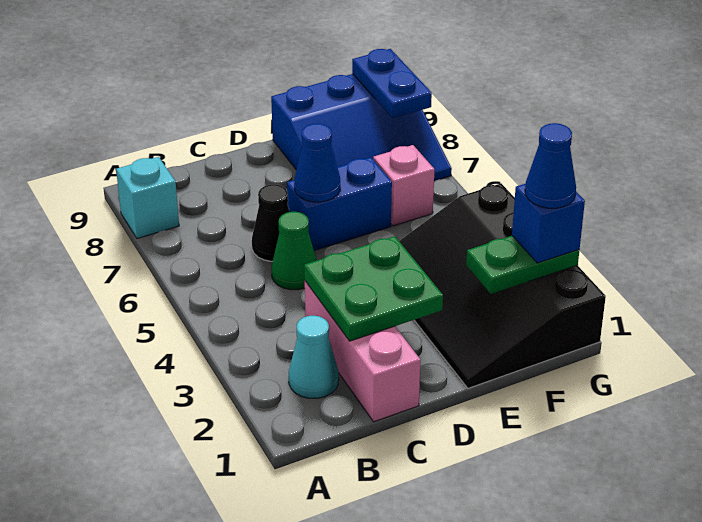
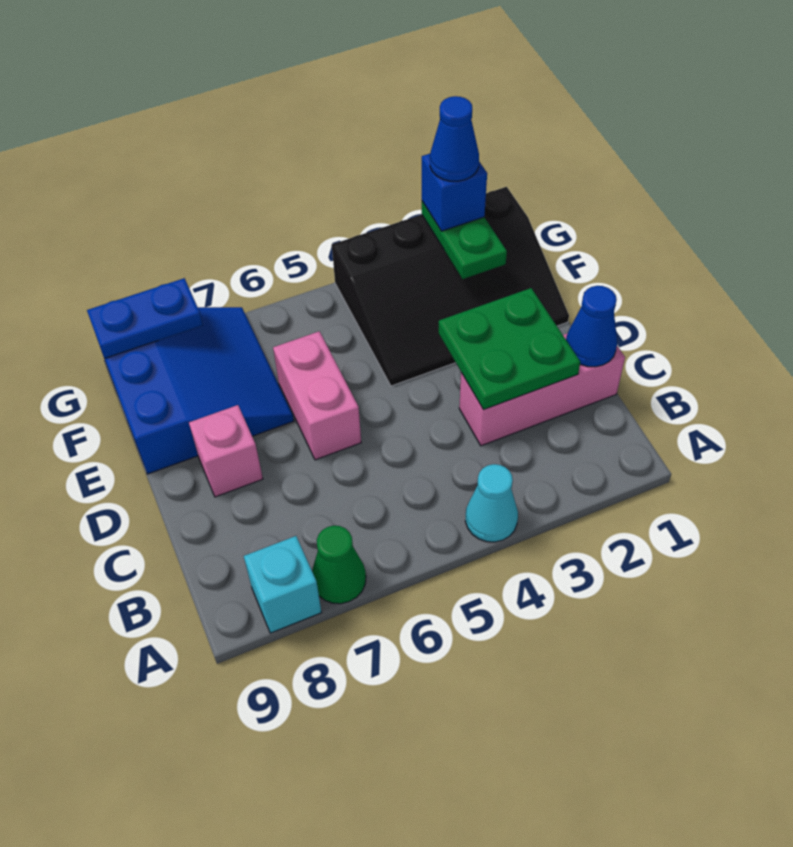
cyan 1x1 cone [289,316,339,398] -> cyan 1x1 cone moved to [465,464,518,542]
green 1x1 cone [272,212,317,290] -> green 1x1 cone moved to [312,526,366,604]
black 1x1 cone [252,184,290,261] -> none
blue 1x2 brick [287,157,392,251] -> pink 1x2 brick [273,331,361,460]
blue 1x1 cone [294,124,340,202] -> blue 1x1 cone moved to [566,286,617,367]
pink 1x1 brick [373,145,434,226] -> pink 1x1 brick moved to [189,405,263,497]

